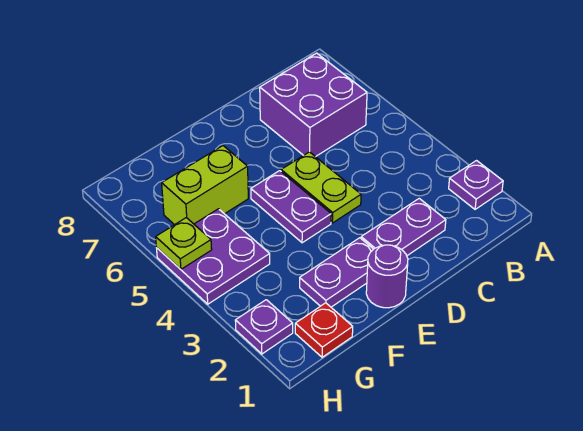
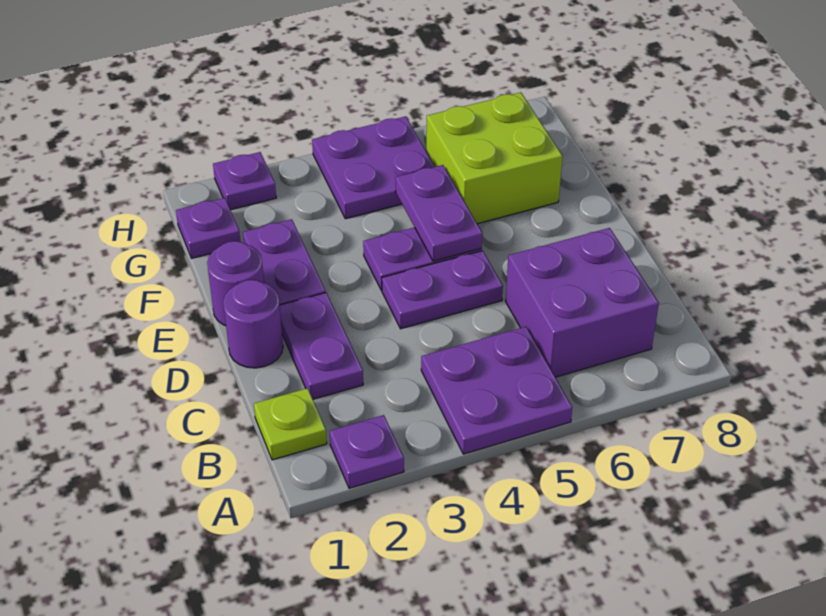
none -> purple 2x2 plate [421,327,572,454]
none -> purple 1x1 round brick [223,280,283,368]
lime 1x2 plate [281,152,361,223] -> purple 1x2 plate [382,251,503,329]
none -> purple 1x2 plate [396,165,482,261]
lime 1x2 brick [162,146,248,225] -> lime 2x2 brick [426,92,562,224]
red 1x1 plate [295,303,353,357] -> purple 1x1 plate [176,198,241,258]
lime 1x1 plate [156,218,212,269] -> lime 1x1 plate moved to [254,388,327,460]

